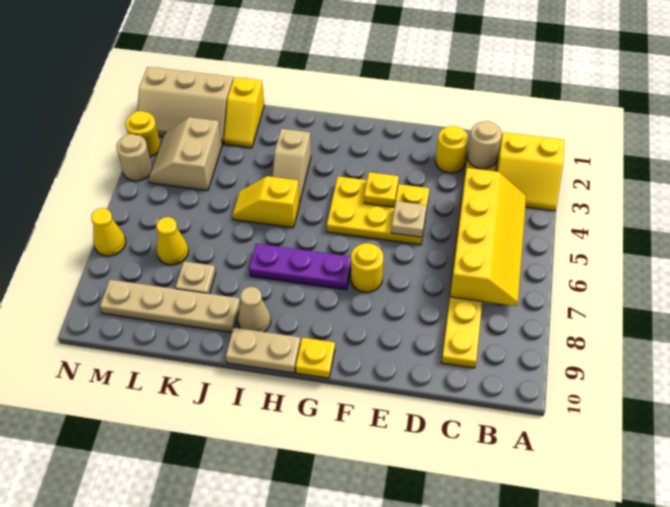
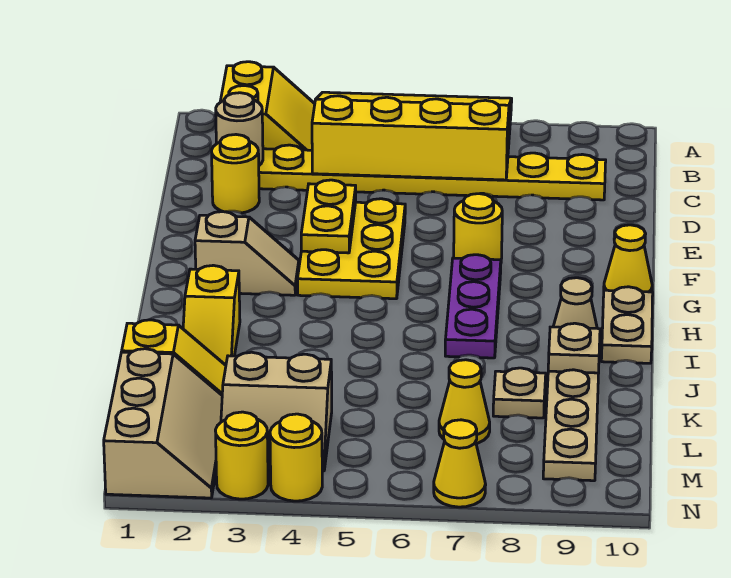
yellow 2x4 slope [450,168,526,306] -> yellow 3x4 slope [312,92,512,180]
tan 1x1 plate [391,201,427,237] -> tan 1x1 plate moved to [548,323,600,373]
yellow 1x1 plate [364,172,399,207] -> yellow 1x2 plate [301,180,356,253]
yellow 1x1 plate [296,338,335,378] -> yellow 1x1 cone [604,225,652,292]
tan 1x2 slope [272,129,311,202] -> tan 1x2 slope moved to [195,212,299,295]
yellow 1x2 slope [232,176,300,228] -> yellow 1x2 slope moved to [183,265,240,365]
tan 1x1 round brick [116,134,152,181] -> yellow 1x1 round brick [270,414,322,501]

